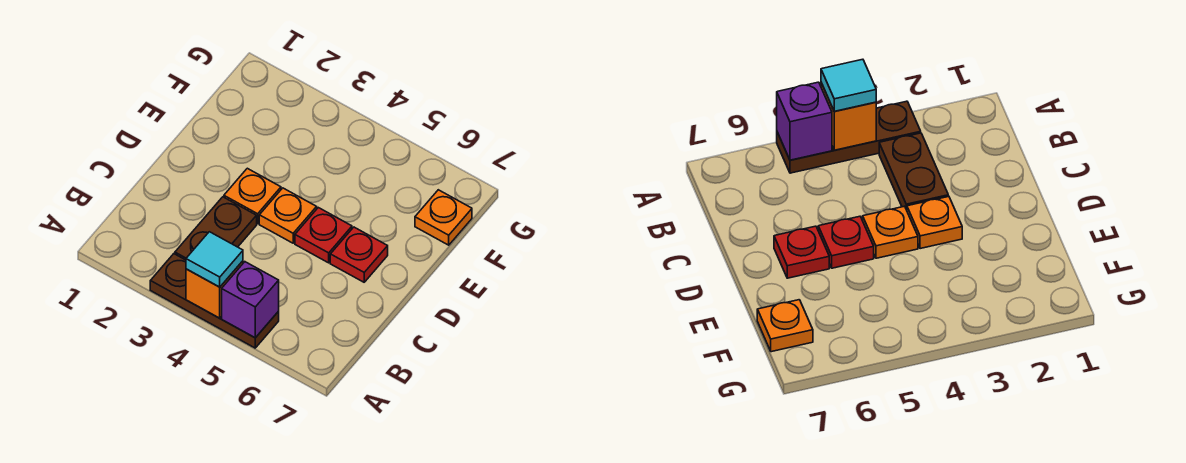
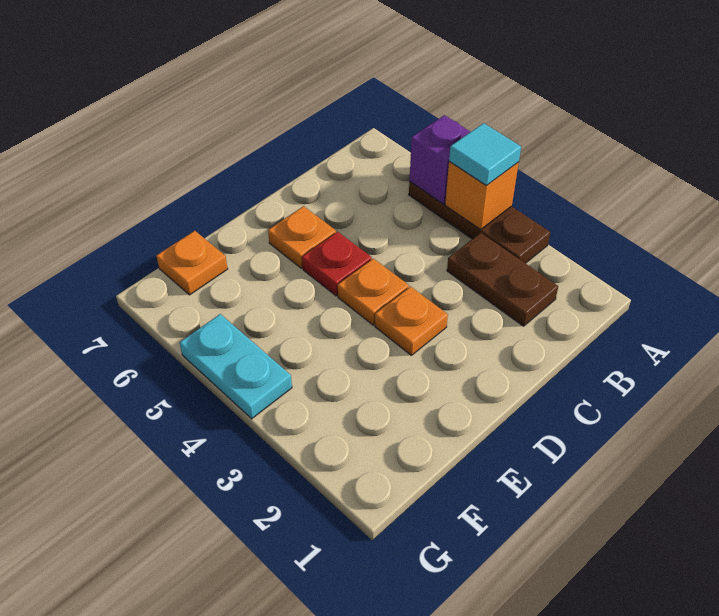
brown 1x2 plate [175,197,257,260] -> brown 1x2 plate turned to [447,233,558,326]
red 1x1 plate [330,227,388,282] -> orange 1x1 plate [268,206,336,268]
none -> cyan 1x2 plate [180,314,292,419]

